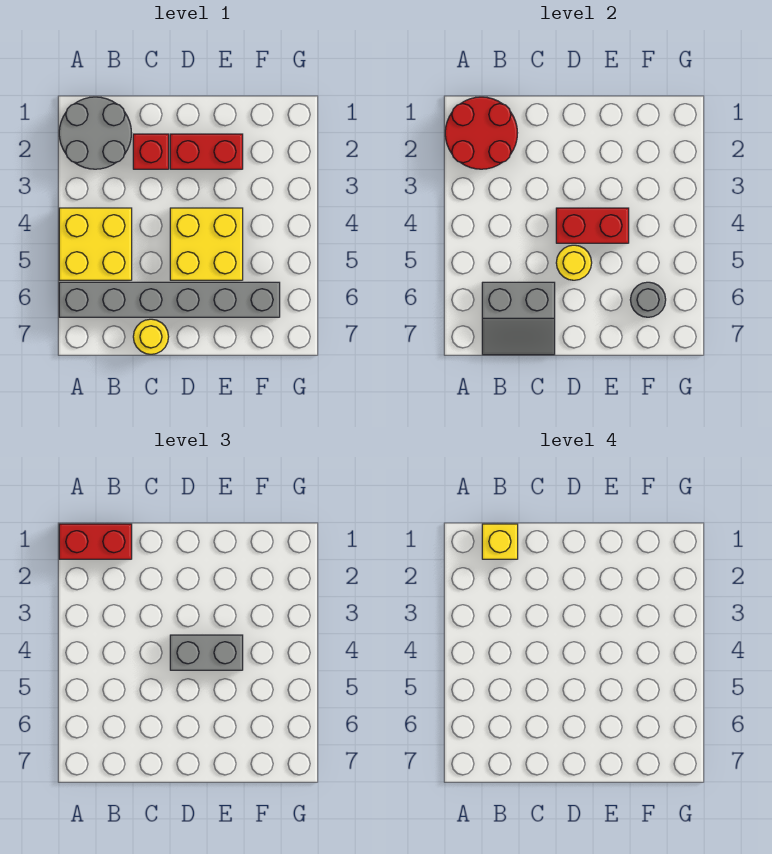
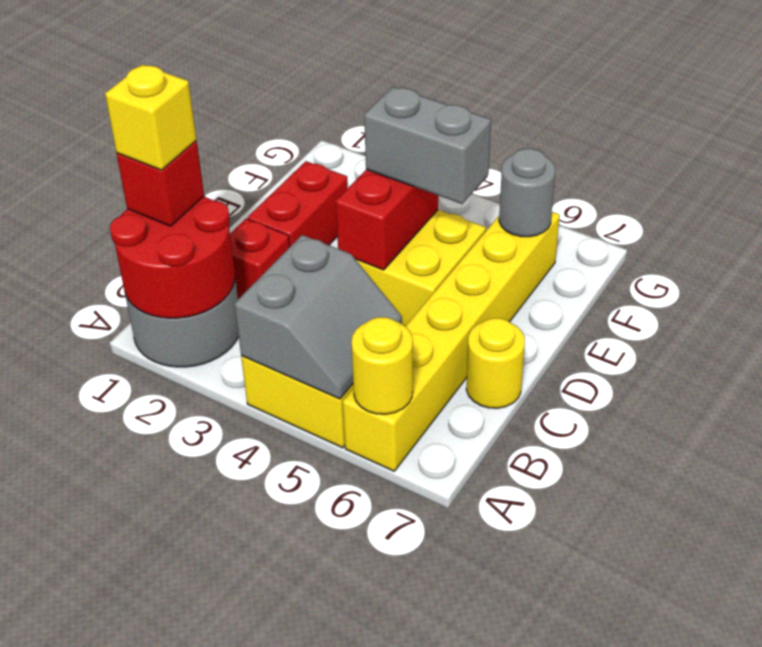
red 1x2 brick [59,524,132,559] -> red 1x1 brick [117,141,204,226]
grey 1x6 brick [59,282,280,317] -> yellow 1x6 brick [343,212,560,471]
grey 2x2 slope [482,282,555,355] -> grey 2x2 slope moved to [235,235,402,399]
grey 1x2 brick [170,635,243,670] -> grey 1x2 brick turned to [364,87,491,204]
yellow 1x1 round brick [556,245,592,280] -> yellow 1x1 round brick moved to [351,317,413,414]

